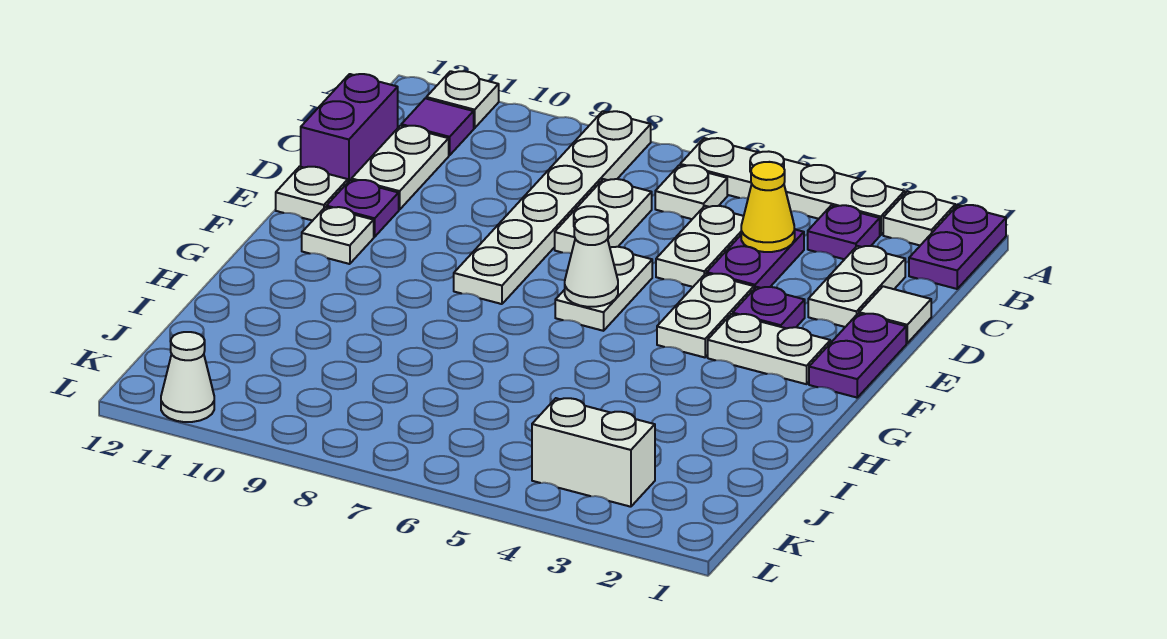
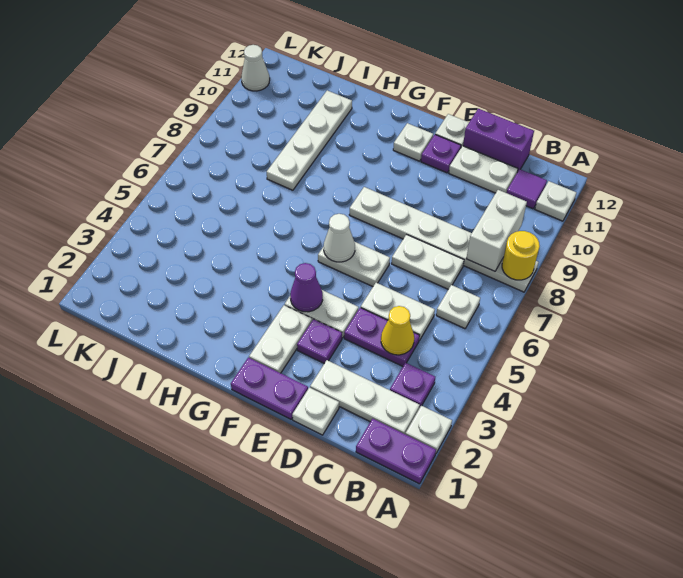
white 1x4 plate [680,138,905,235] -> white 1x4 plate moved to [267,90,352,190]
none -> yellow 1x1 round brick [502,231,540,280]
white 1x2 plate [808,246,905,327] -> white 1x3 plate [310,360,420,434]
white 1x1 tile [859,286,931,343] -> white 1x1 plate [292,388,339,435]
none -> purple 1x1 cone [290,263,323,312]
white 1x2 brick [532,398,655,507] -> white 1x2 brick moved to [466,190,527,271]

